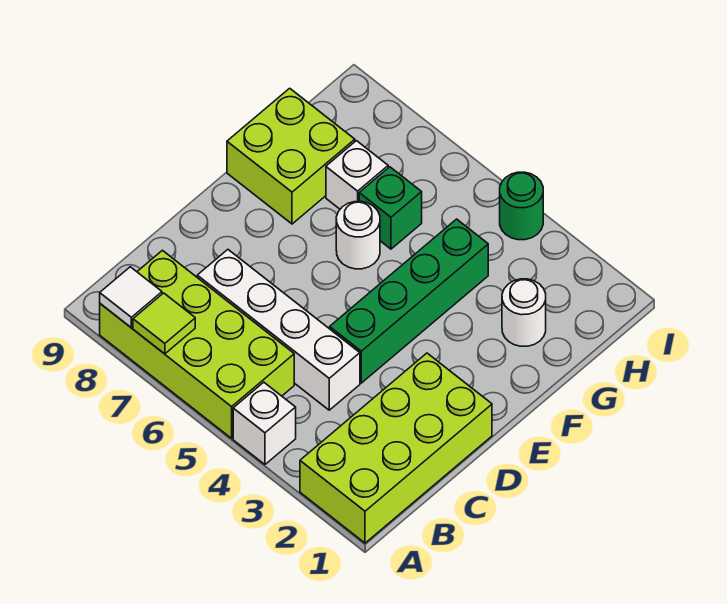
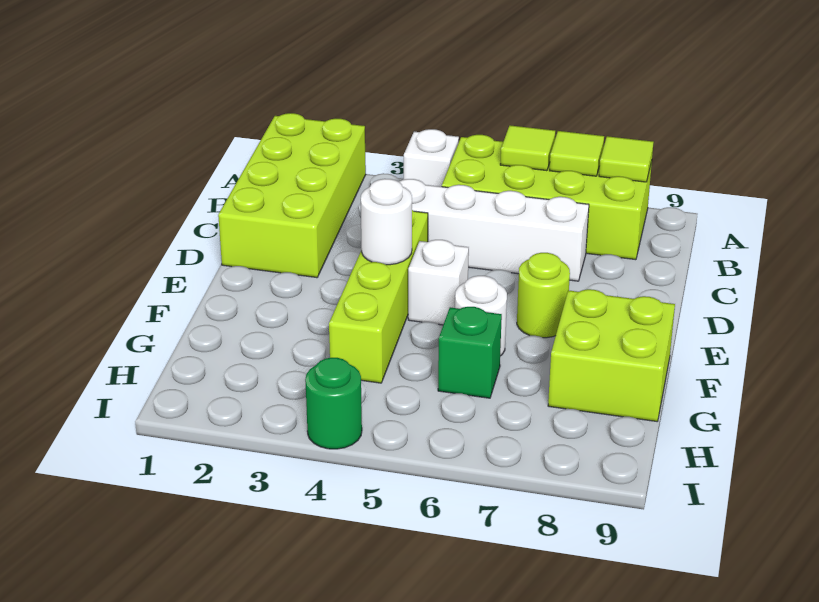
none -> lime 1x1 tile [500,125,555,171]
white 1x1 tile [100,267,162,328] -> lime 1x1 tile [599,136,654,182]
green 1x4 brick [330,219,488,383] -> lime 1x4 brick [329,210,428,383]
none -> lime 1x1 round brick [517,253,570,338]
white 1x1 round brick [502,279,546,346] -> white 1x1 round brick moved to [361,179,412,265]
white 1x1 brick [326,141,388,209] -> white 1x1 brick moved to [408,240,469,325]

